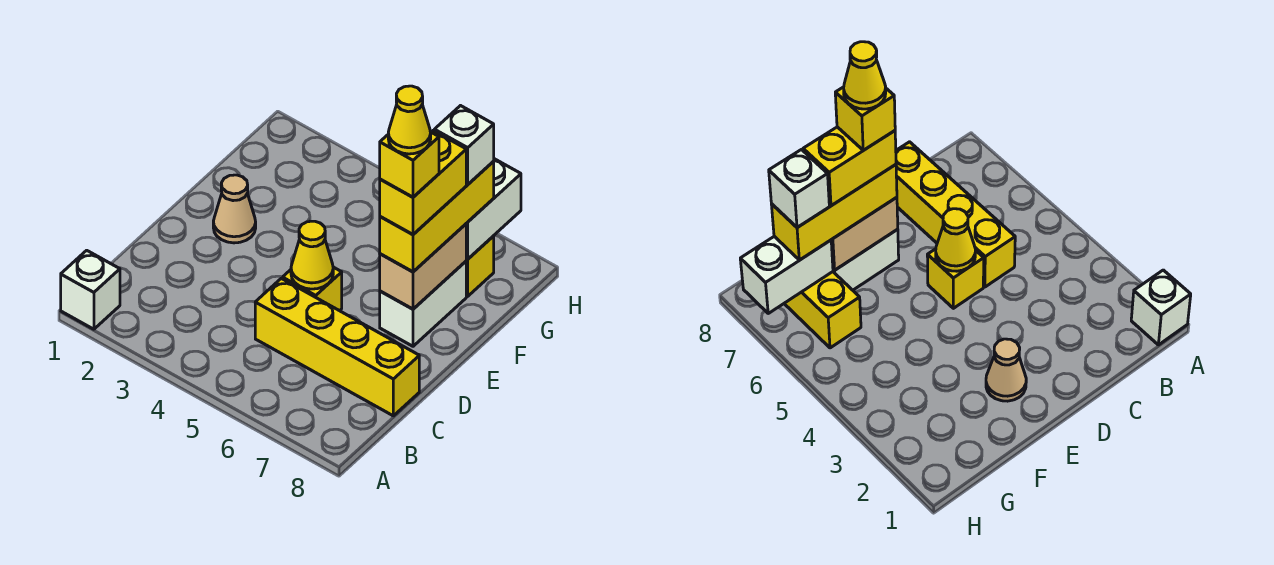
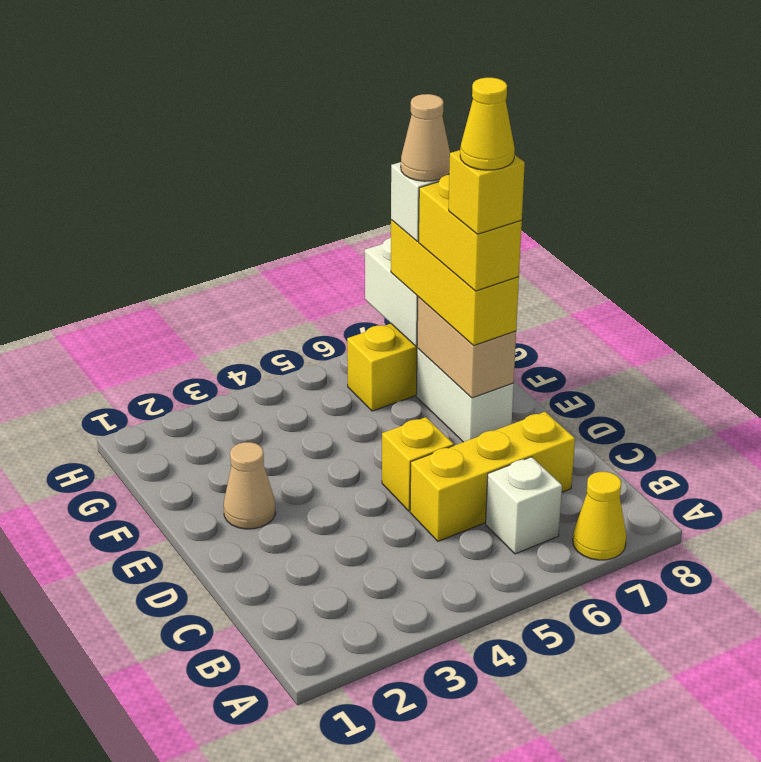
white 1x1 brick [61,250,120,329] -> white 1x1 brick moved to [486,457,562,554]
yellow 1x4 brick [255,278,419,416] -> yellow 1x3 brick [410,412,575,541]
yellow 1x1 cone [291,221,333,289] -> yellow 1x1 cone moved to [573,472,626,560]
none -> tan 1x1 cone [401,94,450,181]

